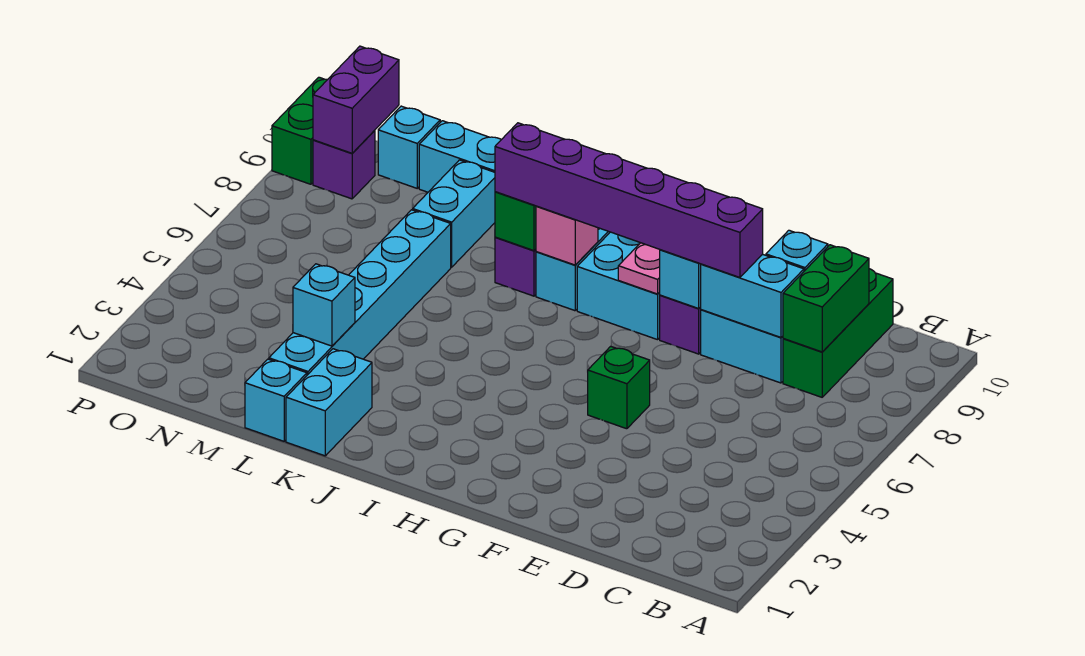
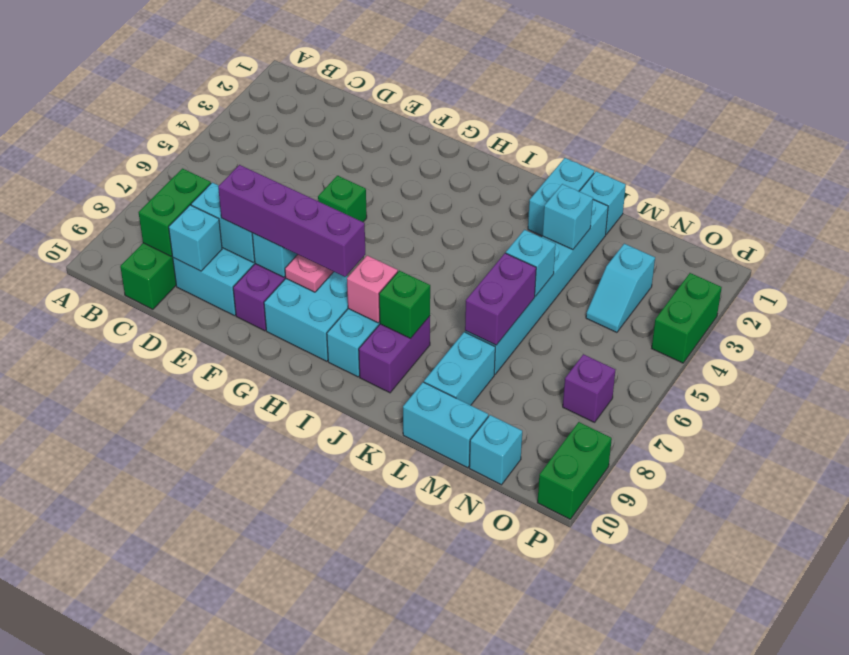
purple 1x6 brick [495,123,763,277] -> purple 1x4 brick [218,165,365,277]
none -> cyan 1x1 brick [506,230,556,296]
none -> cyan 1x2 slope [586,244,655,332]
purple 1x1 brick [313,130,375,199] -> purple 1x1 brick moved to [563,354,615,422]
purple 1x2 brick [313,46,399,153] -> purple 1x2 brick moved to [465,253,536,345]
none -> green 1x2 brick [652,273,722,363]

